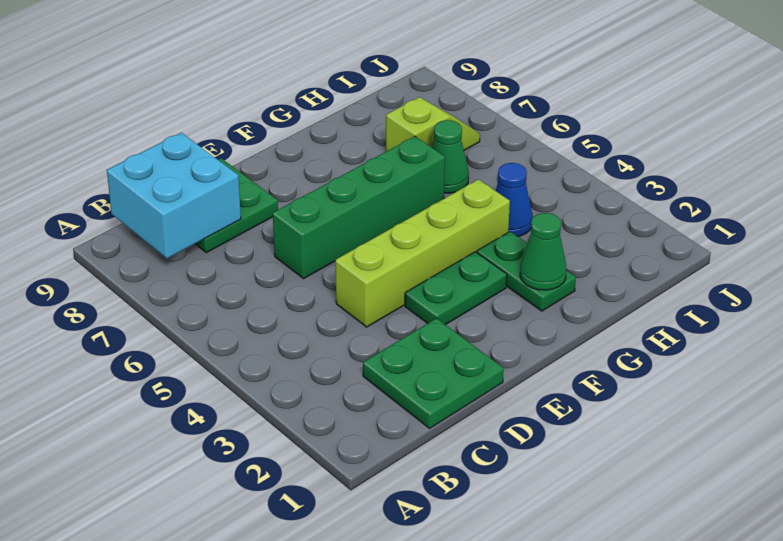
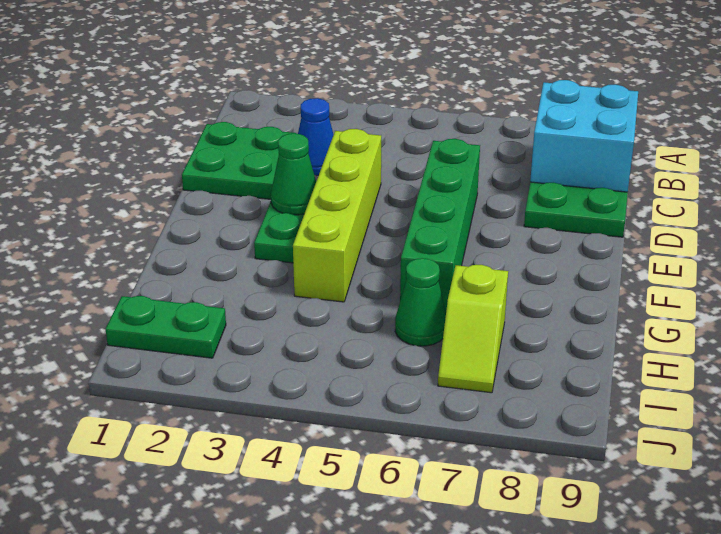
green 1x2 plate [477,232,576,311] -> green 1x2 plate moved to [106,296,226,358]
green 1x1 cone [520,213,566,290] -> green 1x1 cone moved to [271,133,316,215]
blue 1x1 cone [496,163,533,237] -> blue 1x1 cone moved to [298,98,334,176]

